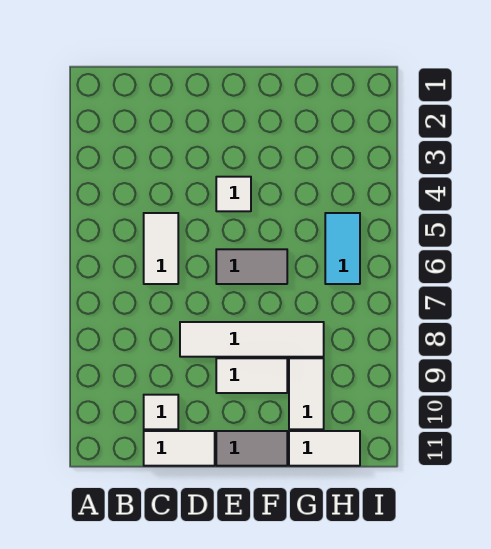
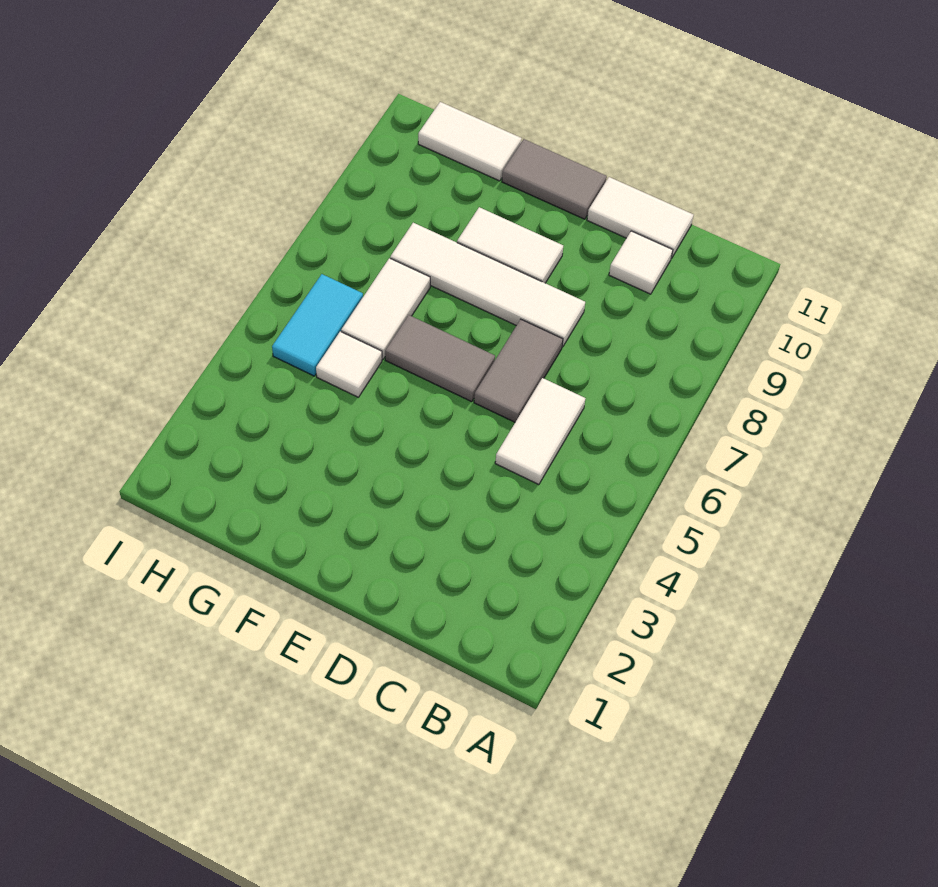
none -> grey 1x2 tile [474,319,563,422]
white 1x1 tile [216,177,251,211] -> white 1x1 tile moved to [316,331,382,397]
white 1x2 tile [289,358,324,429] -> white 1x2 tile moved to [341,258,430,359]

